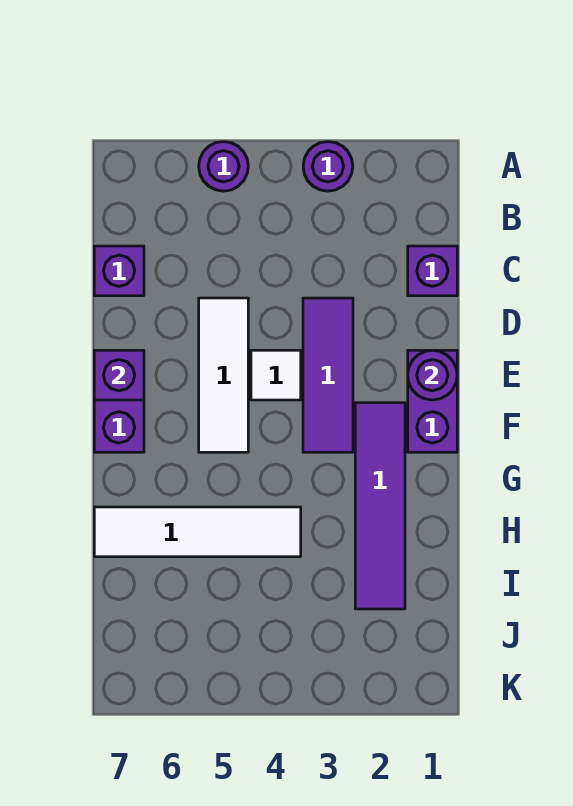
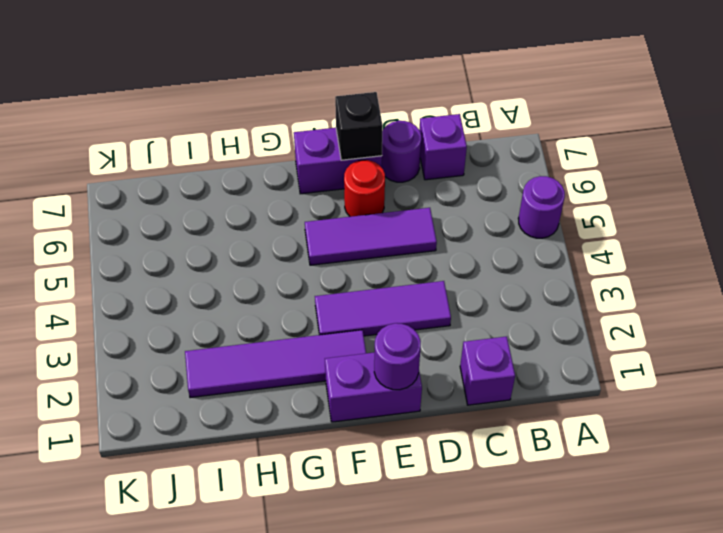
purple 1x1 round brick [303,142,353,191] -> purple 1x1 round brick moved to [382,121,421,182]
white 1x3 tile [199,298,248,452] -> purple 1x3 tile [305,208,437,265]
white 1x1 tile [251,350,301,400] -> none
none -> red 1x1 round brick [344,160,385,217]
purple 1x1 brick [94,350,144,400] -> black 1x1 brick [335,92,383,160]
white 1x4 tile [94,507,301,557] -> none

